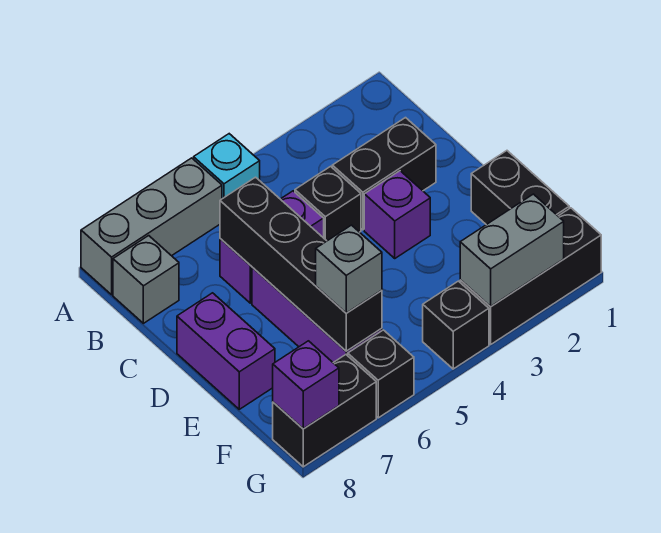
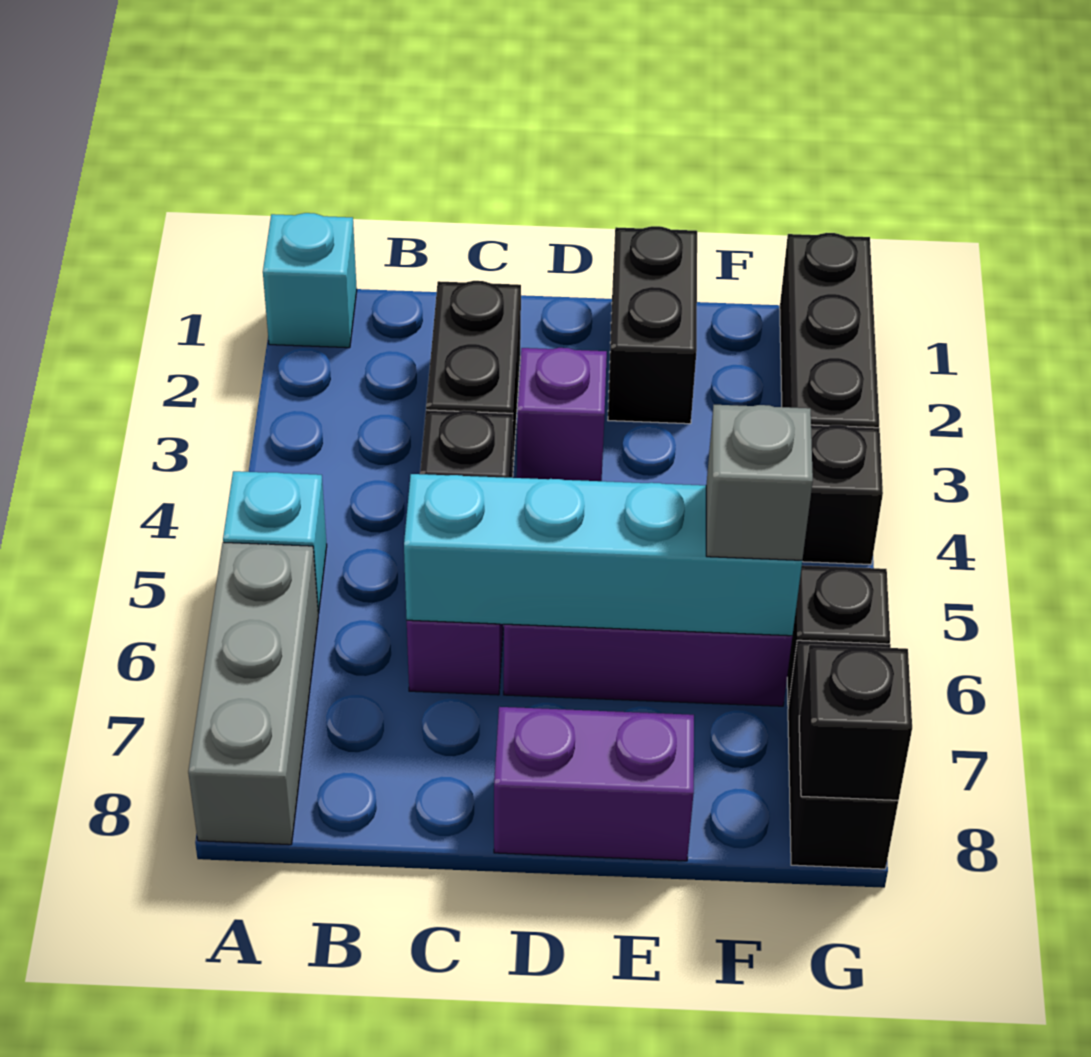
none -> cyan 1x1 brick [263,213,357,348]
grey 1x1 brick [113,236,179,323] -> none
black 1x4 brick [220,177,382,351] -> cyan 1x4 brick [404,474,802,636]
black 1x2 brick [471,151,569,225] -> black 1x2 brick turned to [608,226,697,424]
grey 1x2 brick [460,194,564,307] -> none
purple 1x1 brick [273,341,339,429] -> black 1x1 brick [799,645,912,800]

